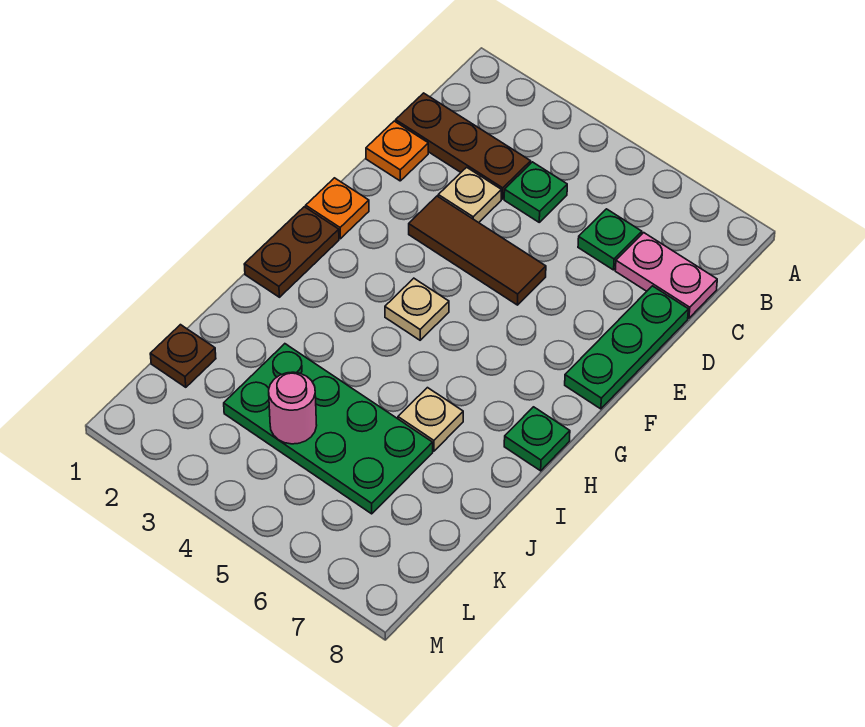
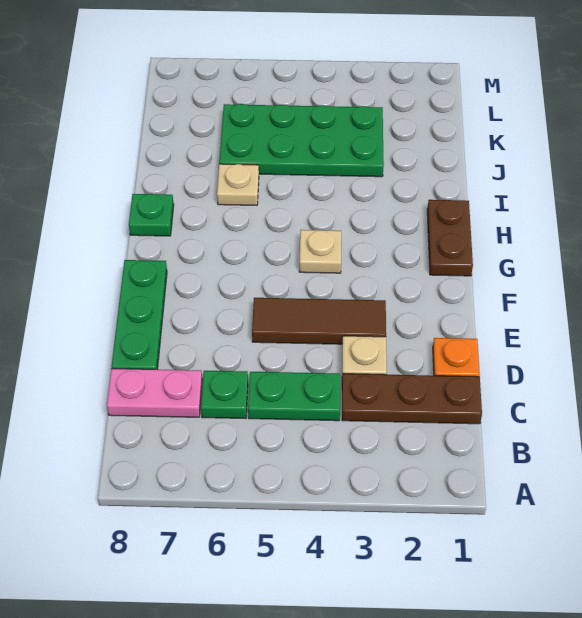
green 1x1 plate [504,162,567,222] -> green 1x2 plate [248,372,340,421]
orange 1x1 plate [306,178,369,239] -> none
brown 1x1 plate [150,325,216,387] -> none
pink 1x1 round brick [269,372,317,444] -> none

